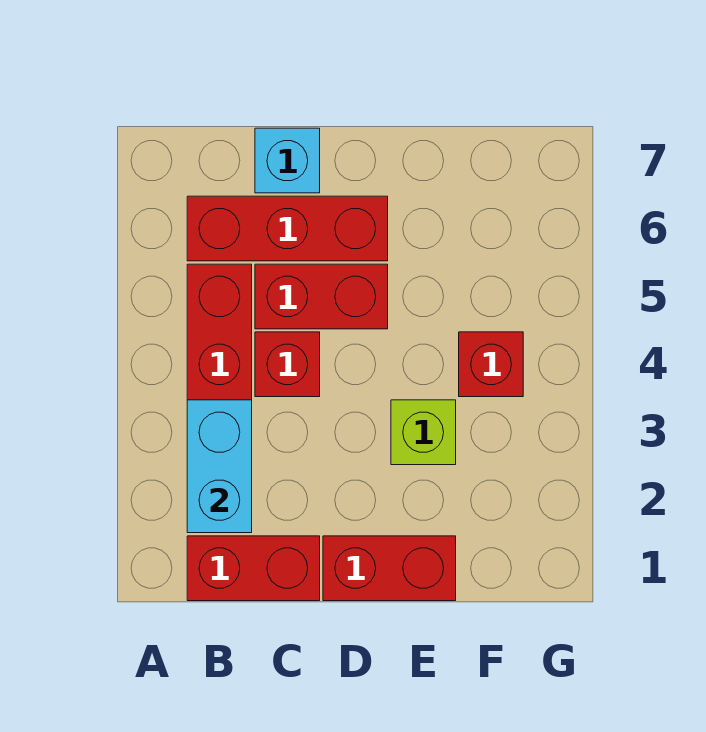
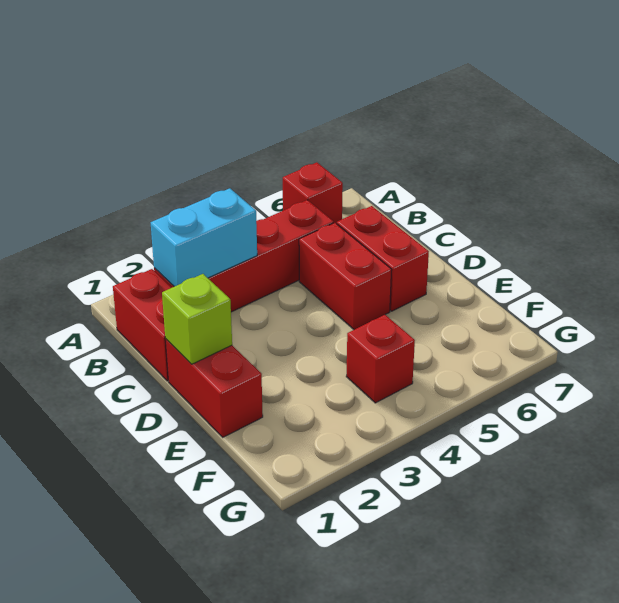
red 1x3 brick [187,196,388,261] -> red 1x2 brick [337,206,429,311]
red 1x1 brick [255,332,320,397] -> red 1x1 brick moved to [283,162,343,224]
cyan 1x1 brick [255,128,320,193] -> none
lime 1x1 brick [391,400,456,465] -> lime 1x1 brick moved to [162,274,232,364]

